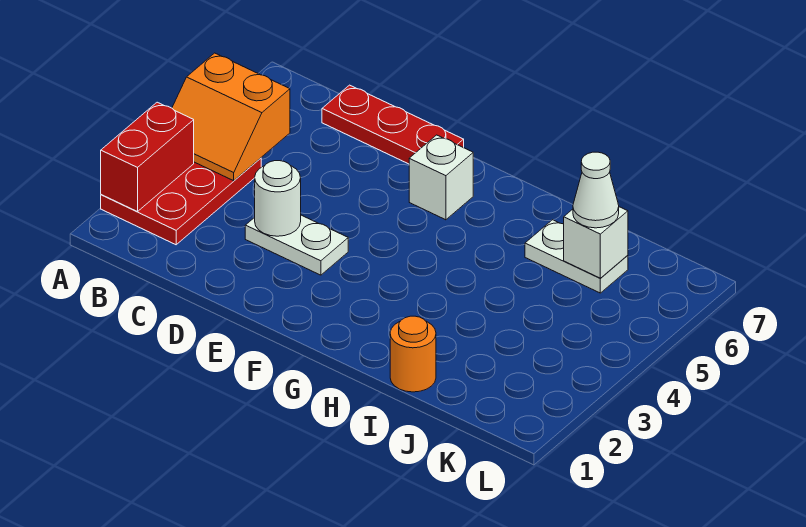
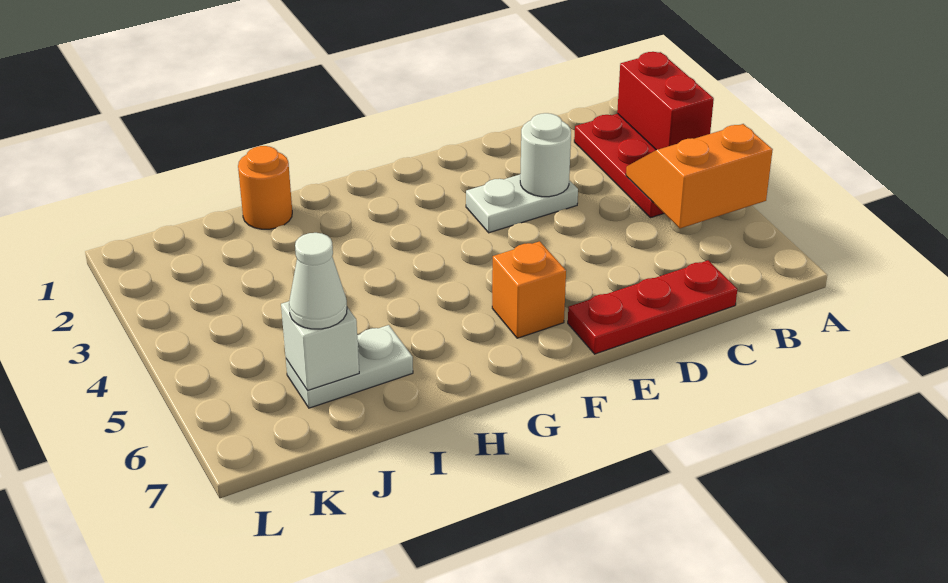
white 1x1 brick [409,135,473,220] -> orange 1x1 brick [492,241,566,338]

